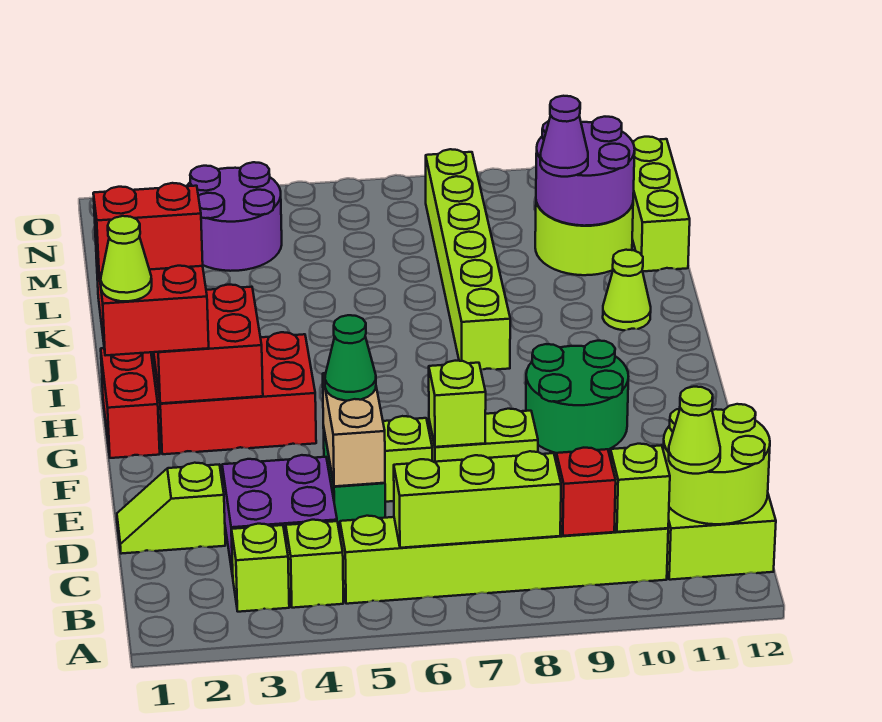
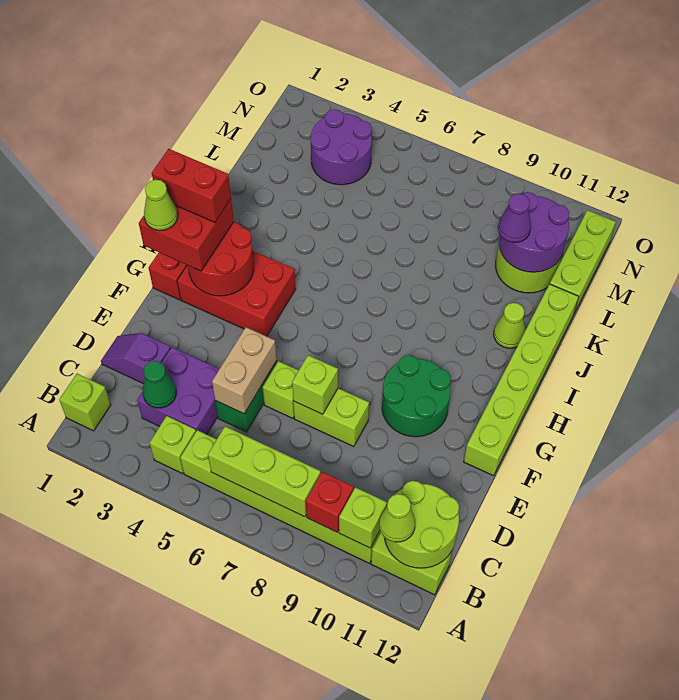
lime 1x1 brick [231,524,289,612] -> lime 1x1 brick moved to [59,374,111,431]
lime 1x2 slope [117,463,225,554] -> purple 1x2 slope [101,333,170,384]
green 1x1 cone [325,315,376,401] -> green 1x1 cone moved to [142,361,176,408]
red 2x2 brick [154,285,263,403] -> red 2x2 round brick [188,222,254,296]
lime 1x6 brick [426,149,510,370] -> lime 1x6 brick moved to [464,284,579,476]

